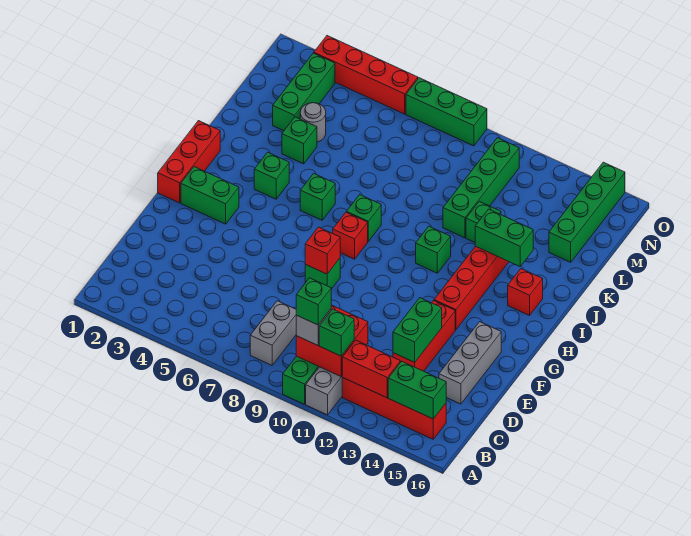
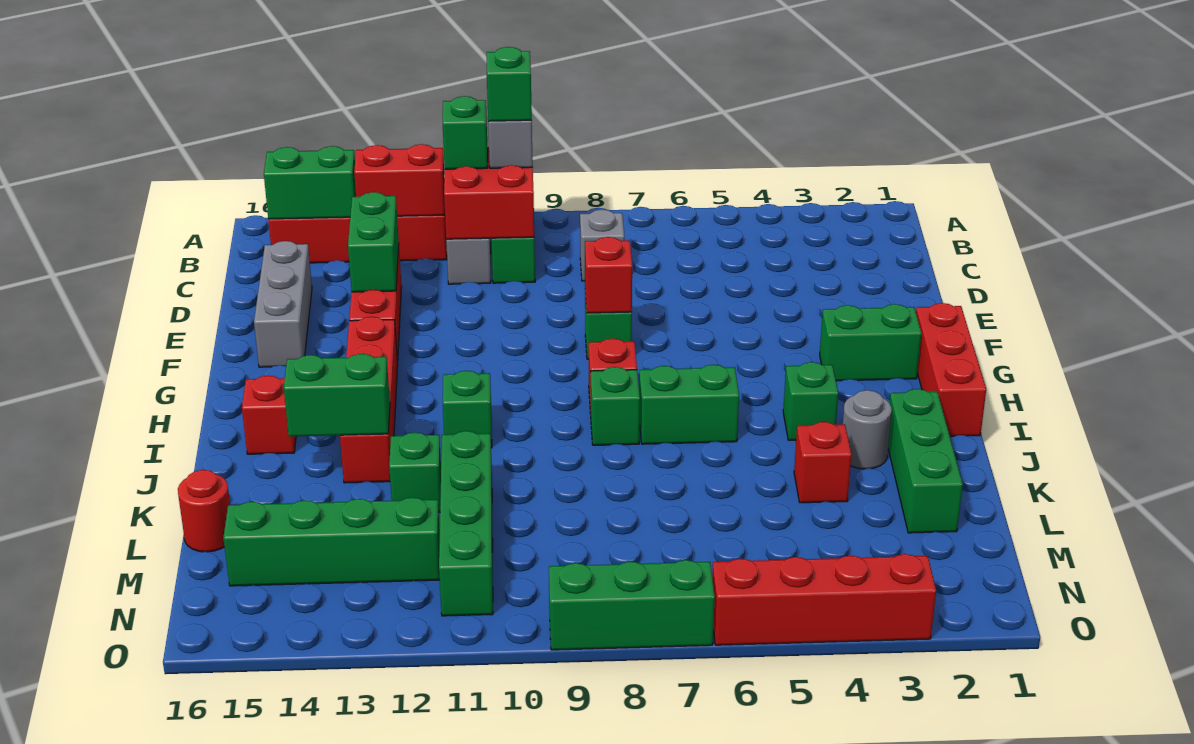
grey 1x2 brick [250,301,296,365] -> grey 1x1 brick [580,210,624,281]
green 1x1 brick [300,173,335,220] -> green 1x2 brick [639,365,739,444]
green 1x1 brick [282,117,317,164] -> red 1x1 brick [794,422,851,503]
green 1x3 brick [273,53,335,131] -> green 1x3 brick moved to [888,389,963,533]
grey 1x1 round brick [300,103,326,142] -> grey 1x1 round brick moved to [843,390,892,469]
green 1x4 brick [549,162,625,262] -> green 1x4 brick turned to [223,497,440,586]
none -> red 1x1 round brick [178,470,230,552]

